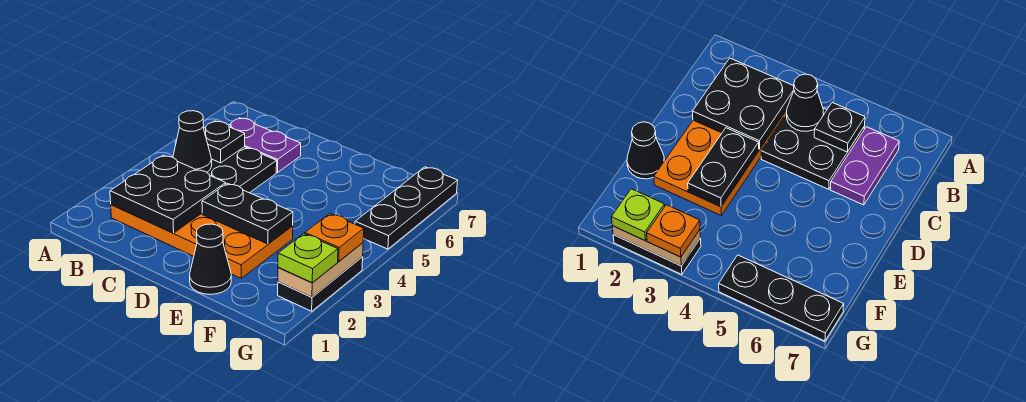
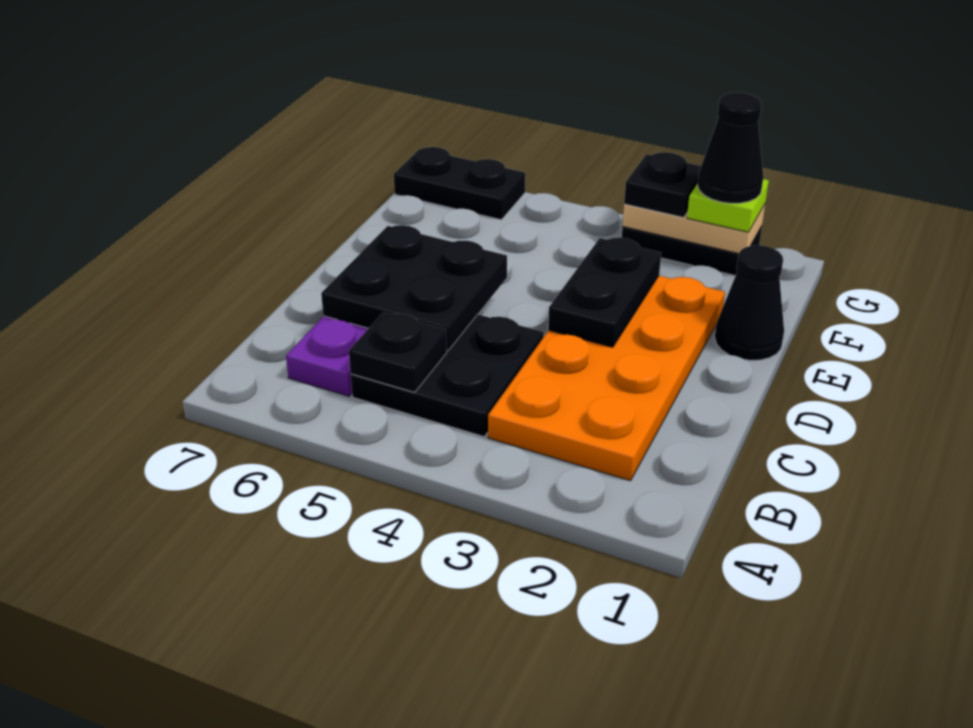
black 2x2 plate [110,155,226,233] -> black 2x2 plate moved to [321,225,507,350]
black 1x1 cone [173,111,212,172] -> black 1x1 cone moved to [698,93,763,203]
orange 1x1 plate [305,214,364,261] -> black 1x1 plate [624,152,701,218]
black 1x3 plate [355,167,458,249] -> black 1x2 plate [394,147,525,220]

